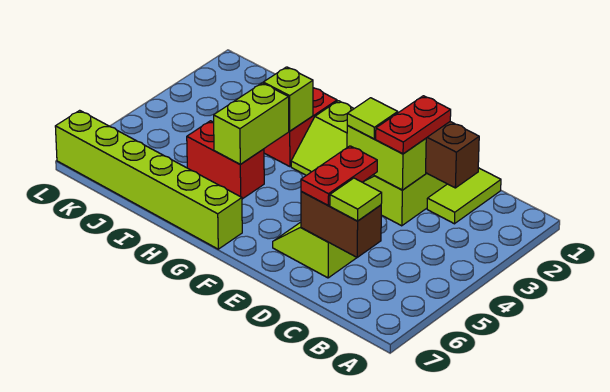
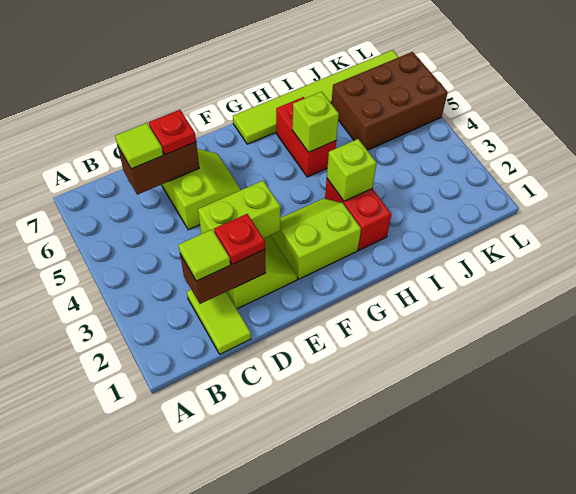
red 1x2 plate [376,96,451,154] -> red 1x1 plate [214,214,265,264]
red 1x2 plate [301,146,377,205] -> red 1x1 plate [149,110,196,155]
lime 1x1 tile [347,98,398,139] -> lime 1x1 tile moved to [179,230,230,281]
lime 1x6 brick [55,110,242,249] -> lime 1x6 tile [233,50,398,144]
lime 1x2 brick [214,83,289,164] -> lime 1x1 brick [292,92,339,152]
red 1x2 brick [187,121,264,199] -> red 1x2 brick turned to [276,97,336,177]
none -> brown 2x3 brick [331,52,448,150]

